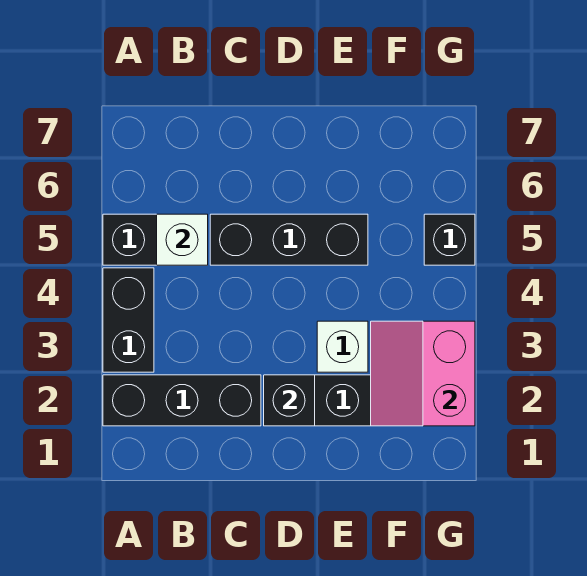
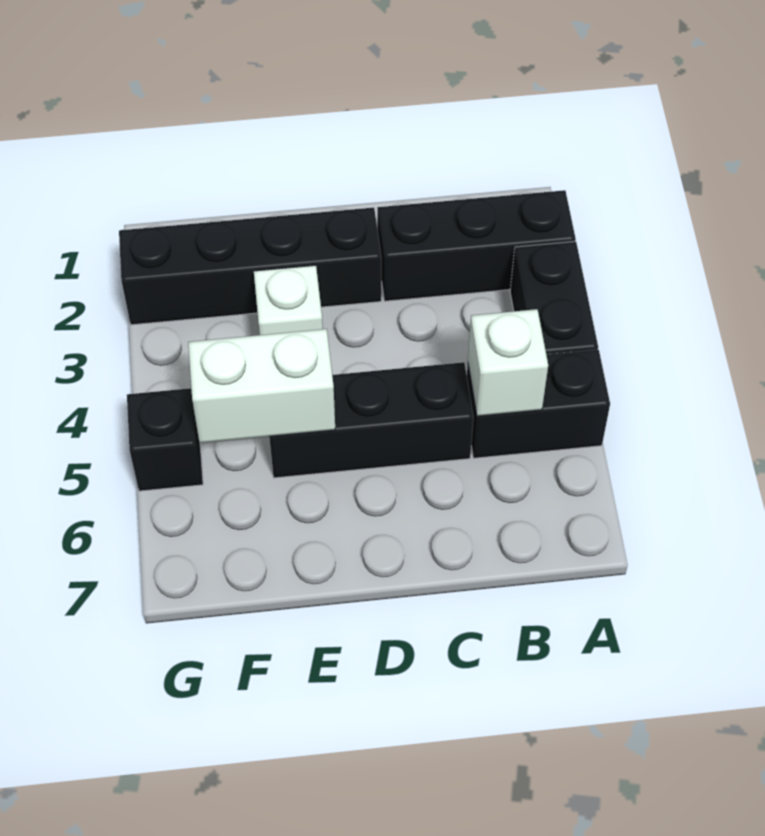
black 1x1 brick [264,375,315,426] -> none
none -> white 1x2 brick [188,329,335,443]
pink 2x2 slope [371,321,475,426] -> none

